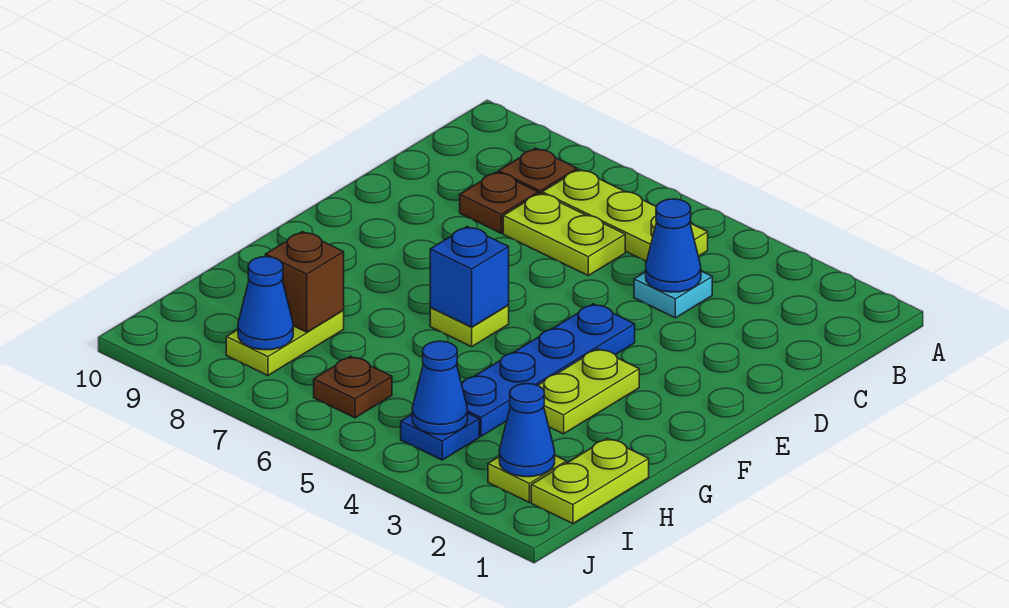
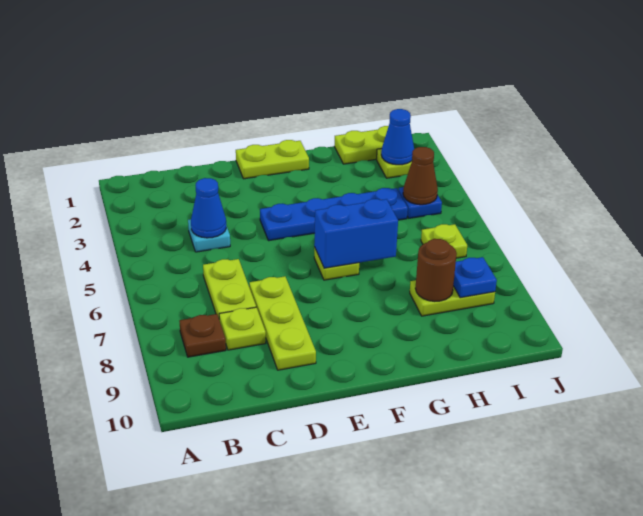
lime 1x3 plate [542,169,708,261] -> lime 1x3 plate moved to [249,276,316,370]
brown 1x1 plate [460,172,538,233] -> lime 1x1 plate [219,307,266,350]
lime 1x2 plate [538,349,639,434] -> lime 1x2 plate moved to [236,140,309,179]
blue 1x1 brick [430,227,509,327] -> blue 1x2 brick [314,199,398,268]
brown 1x1 brick [265,232,344,332] -> brown 1x1 round brick [415,239,457,301]
blue 1x1 cone [412,341,468,434] -> brown 1x1 cone [403,147,438,205]
brown 1x1 plate [314,356,392,418] -> lime 1x1 plate [421,224,467,258]
blue 1x1 cone [238,257,293,350] -> blue 1x1 plate [453,257,497,298]

